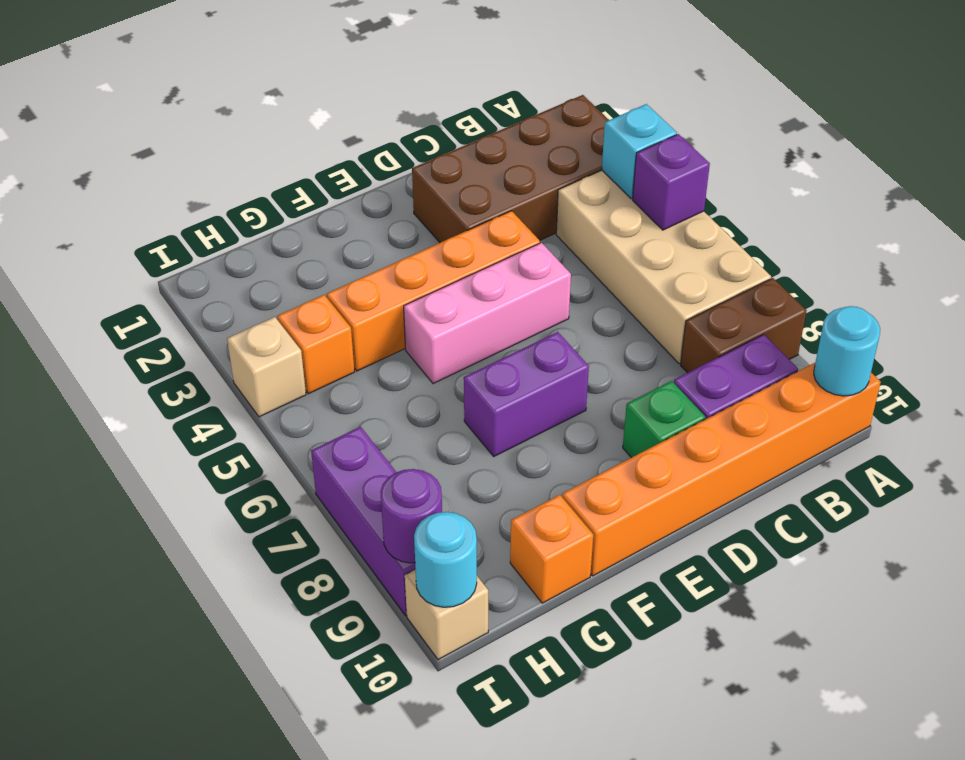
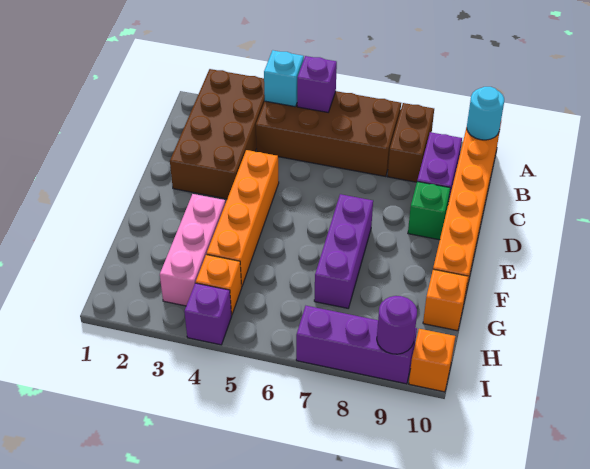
tan 2x4 brick [556,170,771,364] -> brown 2x4 brick [256,91,401,177]
pink 1x3 brick [404,243,571,384] -> pink 1x3 brick moved to [160,194,225,306]
purple 1x2 brick [464,332,589,456] -> purple 1x3 brick [314,194,373,308]
tan 1x1 brick [227,317,306,417] -> purple 1x1 brick [184,283,231,345]
tan 1x1 brick [405,570,488,660] -> orange 1x1 brick [409,329,455,392]
cyan 1x1 round brick [414,512,477,607] -> none

